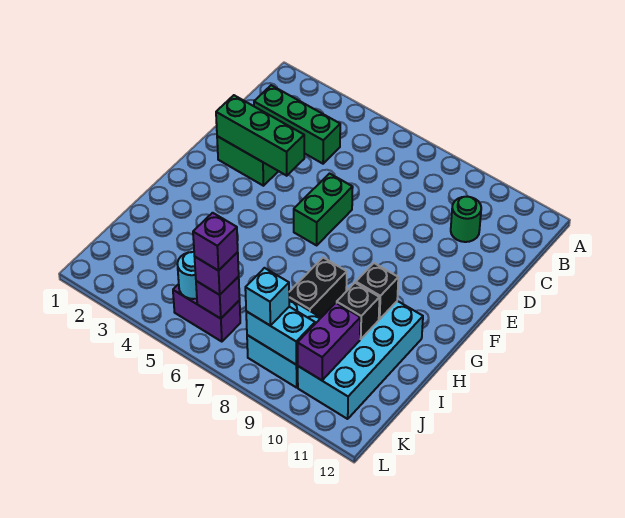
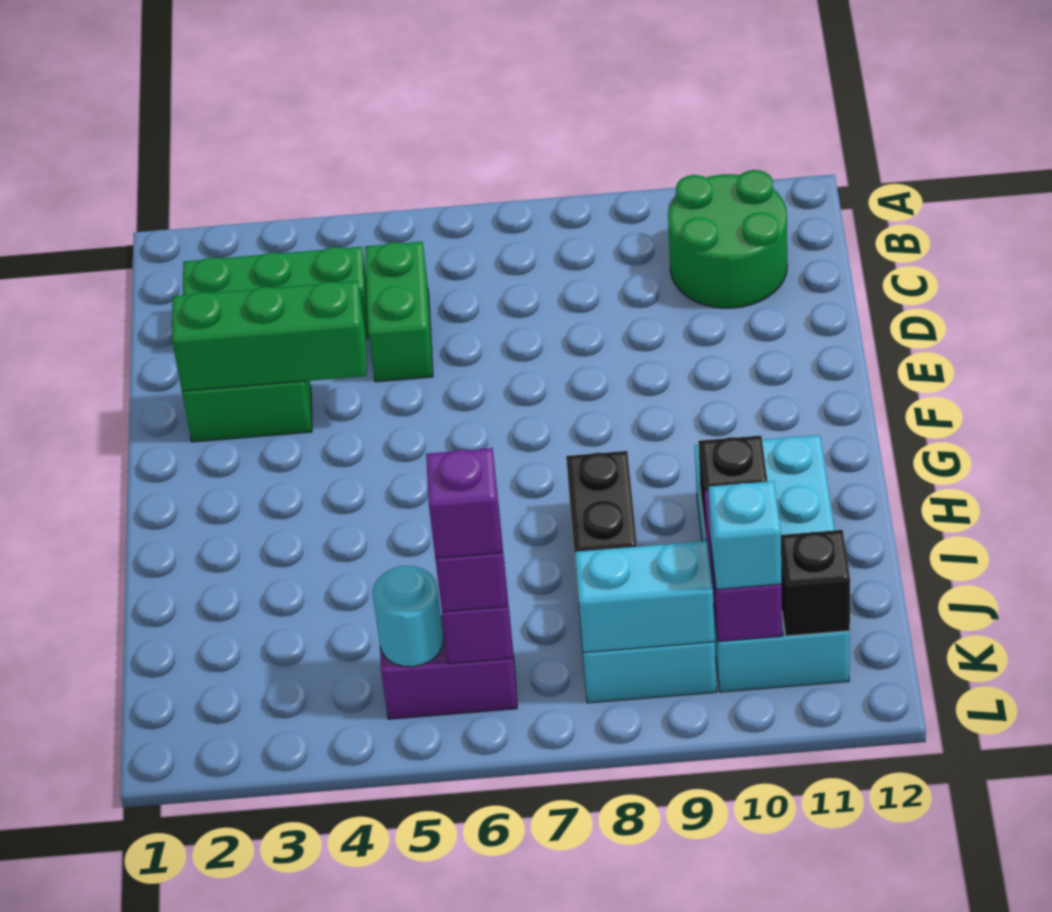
green 1x1 round brick [451,197,481,242] -> green 2x2 round brick [668,170,787,308]
green 1x2 brick [294,174,353,245] -> green 1x2 brick moved to [365,242,433,382]
black 1x1 brick [356,263,398,319] -> black 1x1 brick moved to [781,530,850,636]
cyan 1x1 brick [245,268,289,326] -> cyan 1x1 brick moved to [708,481,782,589]

